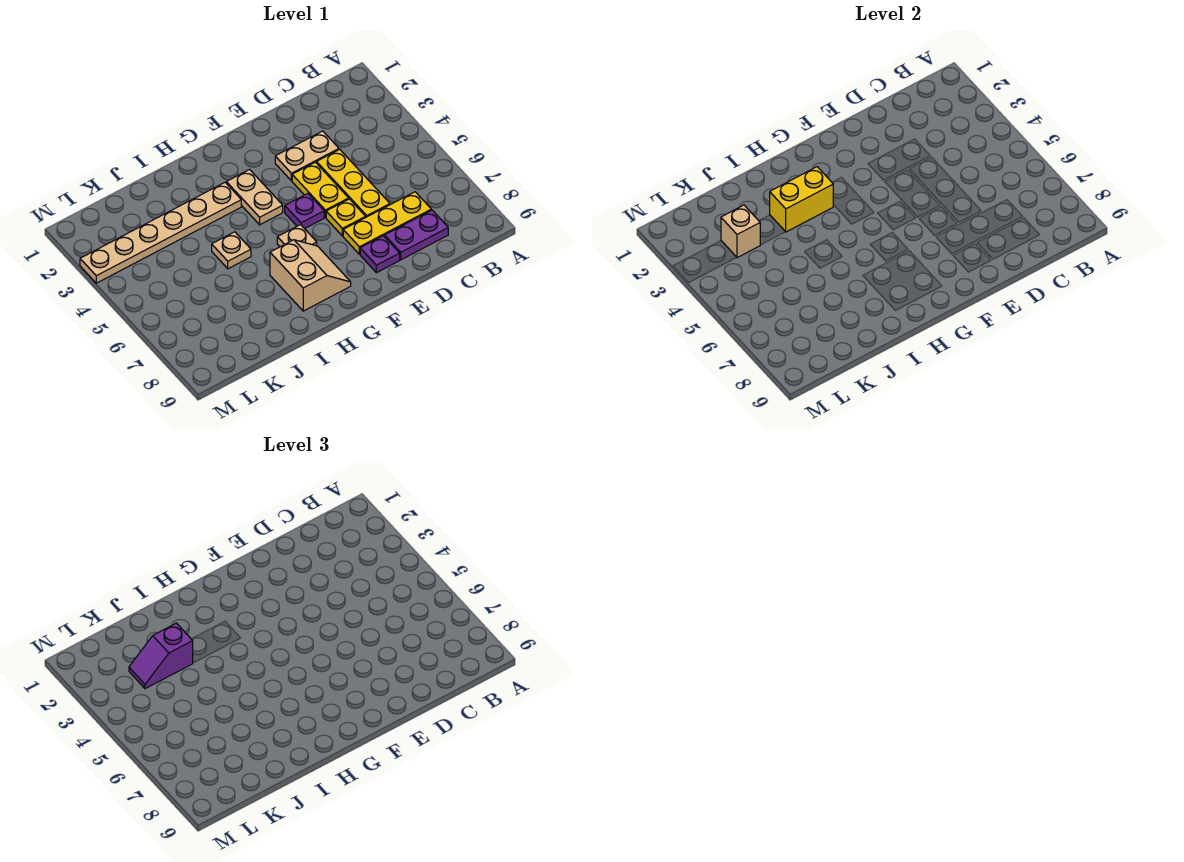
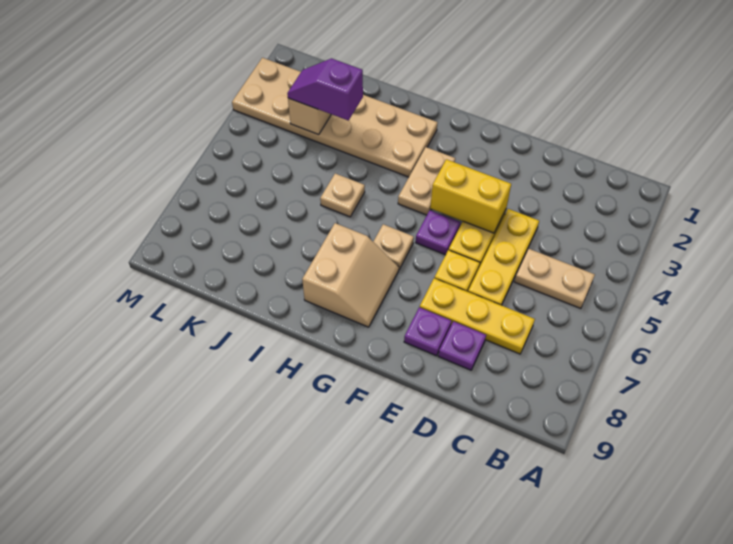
purple 1x2 plate [385,210,448,260] -> purple 1x1 plate [438,321,486,370]
tan 1x2 plate [275,131,339,181] -> tan 1x2 plate moved to [514,249,595,309]
tan 1x6 plate [80,182,241,283] -> tan 2x6 plate [232,58,438,177]
yellow 1x2 brick [770,167,833,232] -> yellow 1x2 brick moved to [430,159,511,233]

